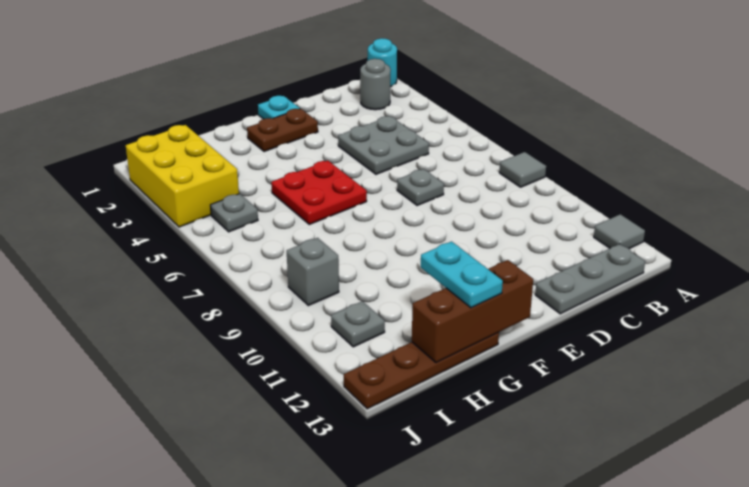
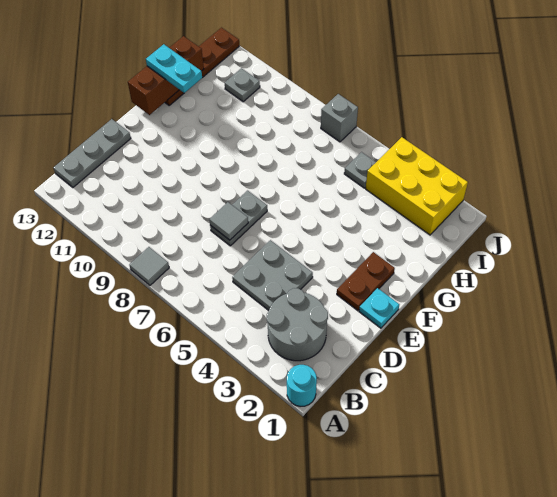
grey 1x1 tile [594,214,645,249] -> grey 1x1 tile moved to [209,202,248,240]
grey 1x1 round brick [360,59,391,110] -> grey 2x2 round brick [267,288,328,361]
grey 1x1 plate [397,169,444,206] -> grey 1x2 plate [210,191,267,246]
red 2x2 plate [271,161,367,224] -> none
grey 1x1 brick [287,238,339,306] -> grey 1x1 brick moved to [321,94,358,142]

